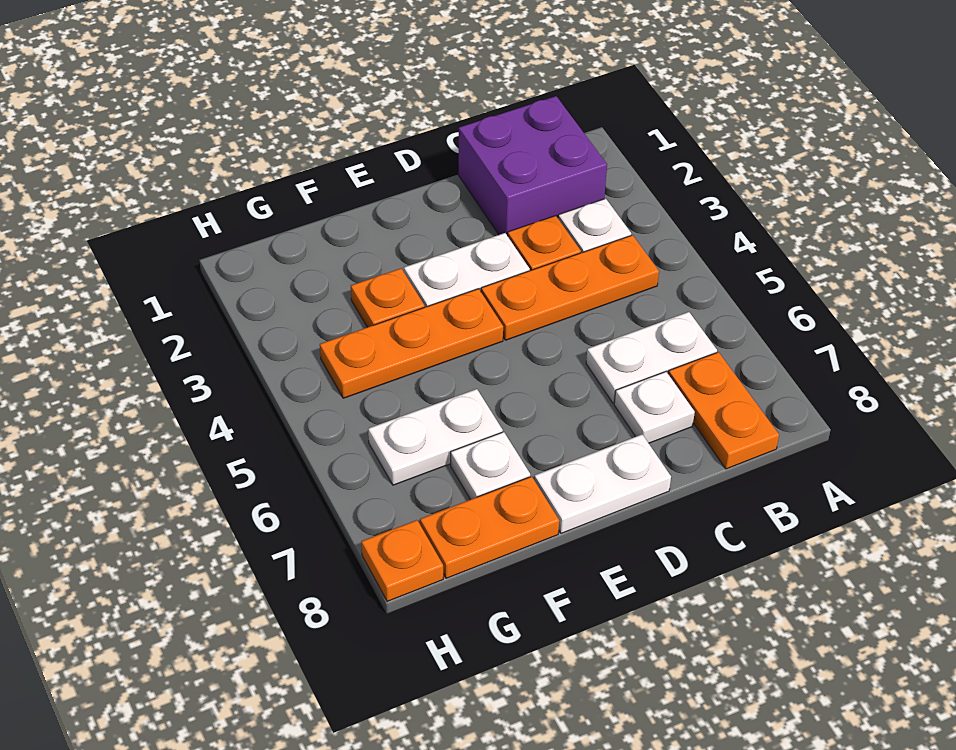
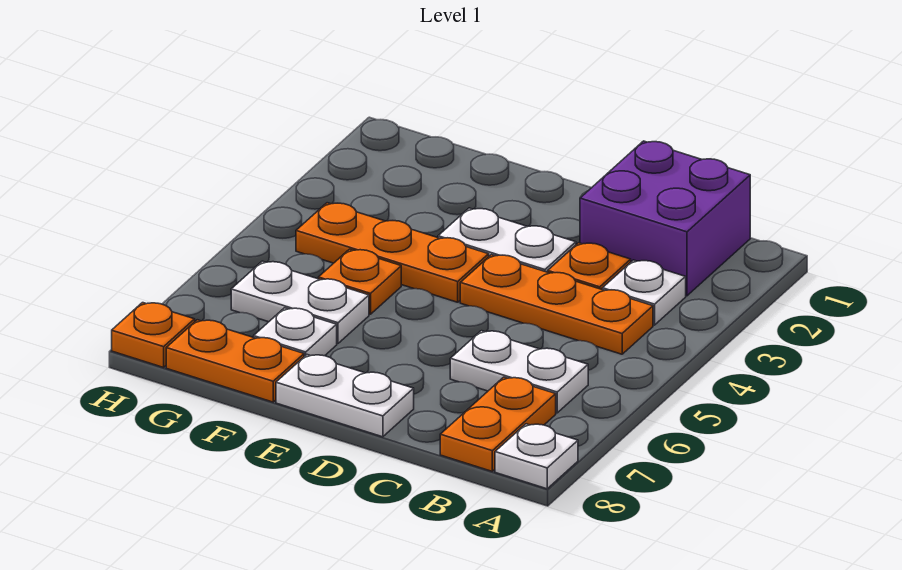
white 1x1 plate [614,372,695,443] -> white 1x1 plate moved to [495,424,578,489]
orange 1x1 plate [351,268,425,327] -> orange 1x1 plate moved to [318,249,401,314]

